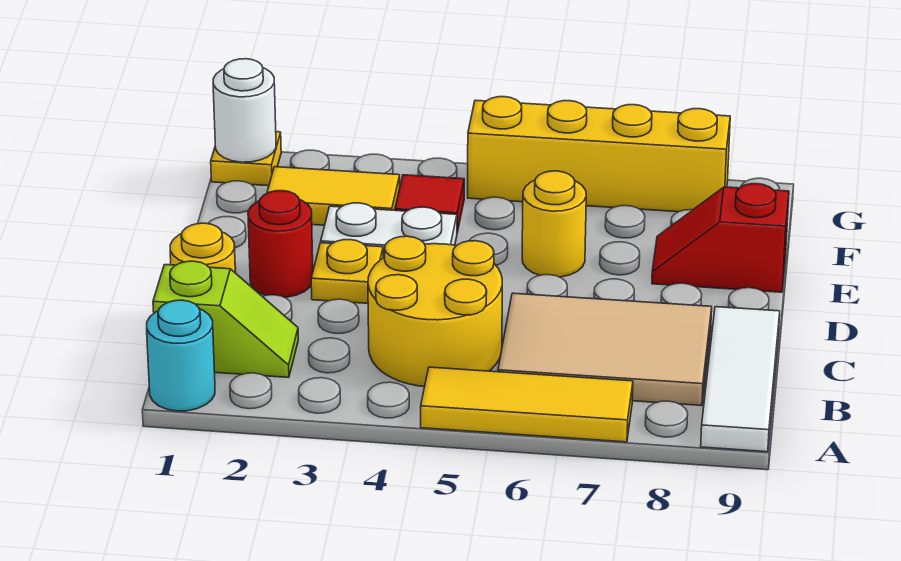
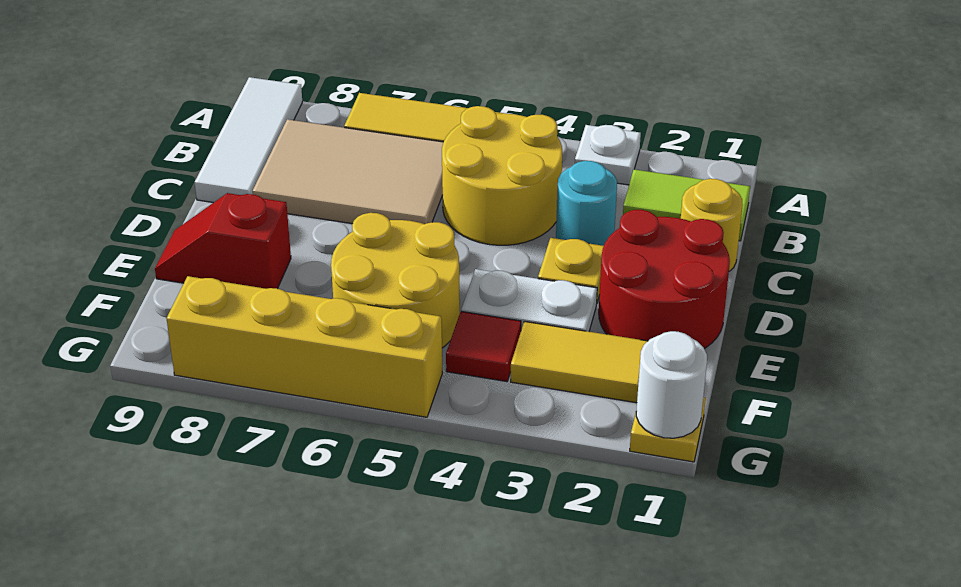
cyan 1x1 round brick [147,300,215,411] -> cyan 1x1 round brick moved to [556,161,617,246]
none -> white 1x1 plate [575,125,641,185]
lime 1x2 slope [153,261,298,377] -> lime 1x2 tile [623,170,750,241]
red 1x1 round brick [248,191,313,297] -> red 2x2 round brick [599,210,730,349]
yellow 1x1 round brick [522,171,586,277] -> yellow 2x2 round brick [331,213,460,348]
red 1x2 slope [652,184,789,292] -> red 1x2 slope turned to [155,193,291,289]

